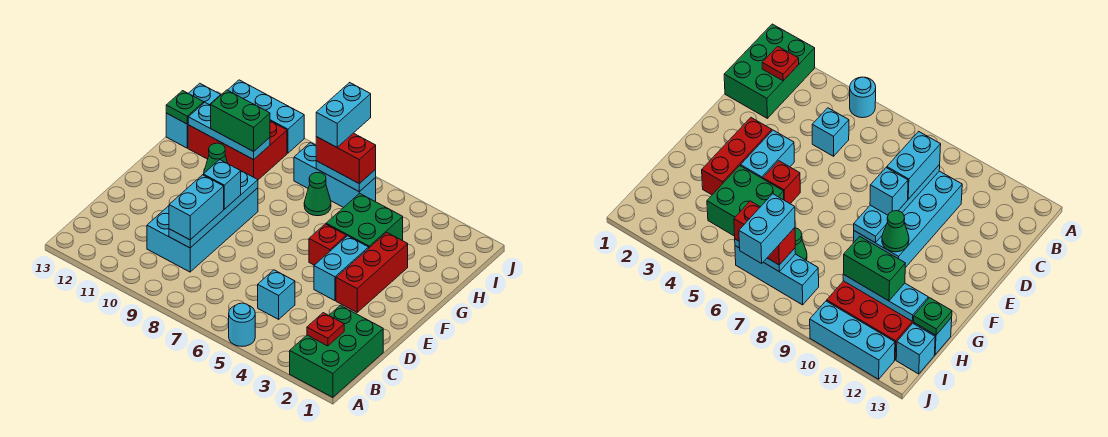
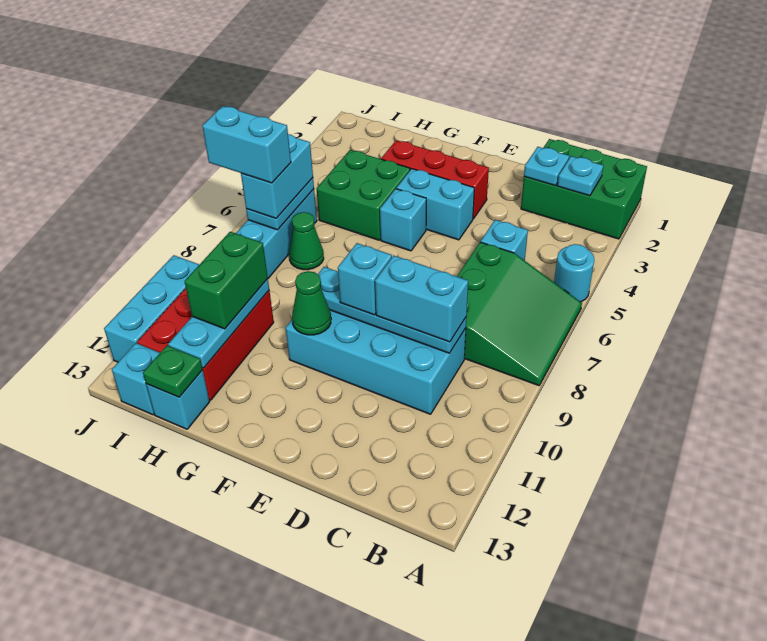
none -> green 3x3 slope [457,242,582,386]
red 1x1 plate [307,313,344,346] -> cyan 1x1 plate [558,156,603,196]
none -> cyan 1x1 plate [524,147,569,186]
red 1x1 brick [309,224,346,265] -> cyan 1x1 brick [380,189,426,251]
red 1x2 brick [316,133,376,184] -> cyan 1x2 brick [241,134,313,218]

